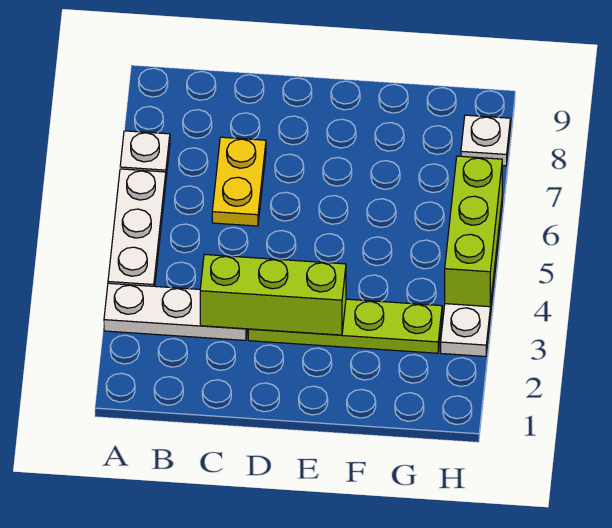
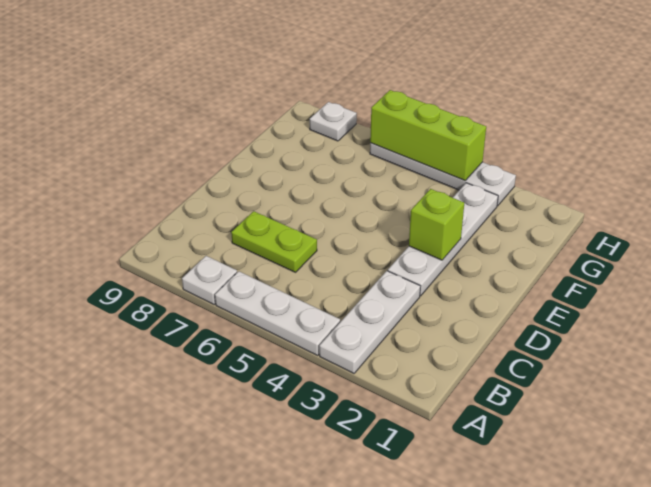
lime 1x3 brick [200,254,346,335] -> lime 1x1 brick [409,189,464,260]
yellow 1x2 plate [212,137,266,226] -> lime 1x2 plate [231,211,317,272]
lime 1x4 plate [248,299,442,353] -> white 1x4 plate [388,183,498,296]

